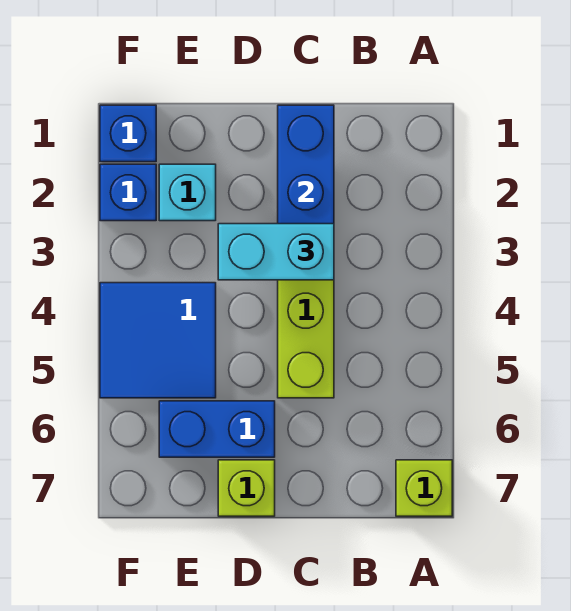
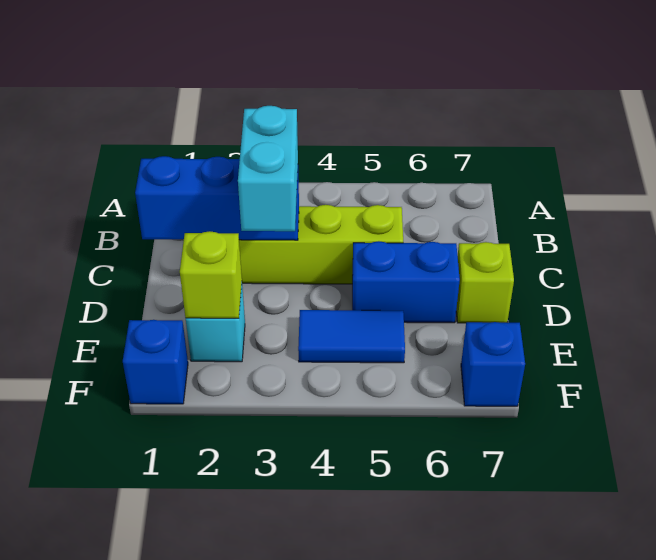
lime 1x1 brick [396,460,452,516] -> lime 1x1 brick moved to [180,231,242,318]
blue 1x2 brick [159,401,275,457] -> blue 1x2 brick turned to [352,241,460,323]
blue 2x2 tile [100,283,216,398] -> blue 1x2 tile [298,310,405,363]
blue 1x1 brick [100,164,156,221] -> blue 1x1 brick moved to [461,322,525,406]

